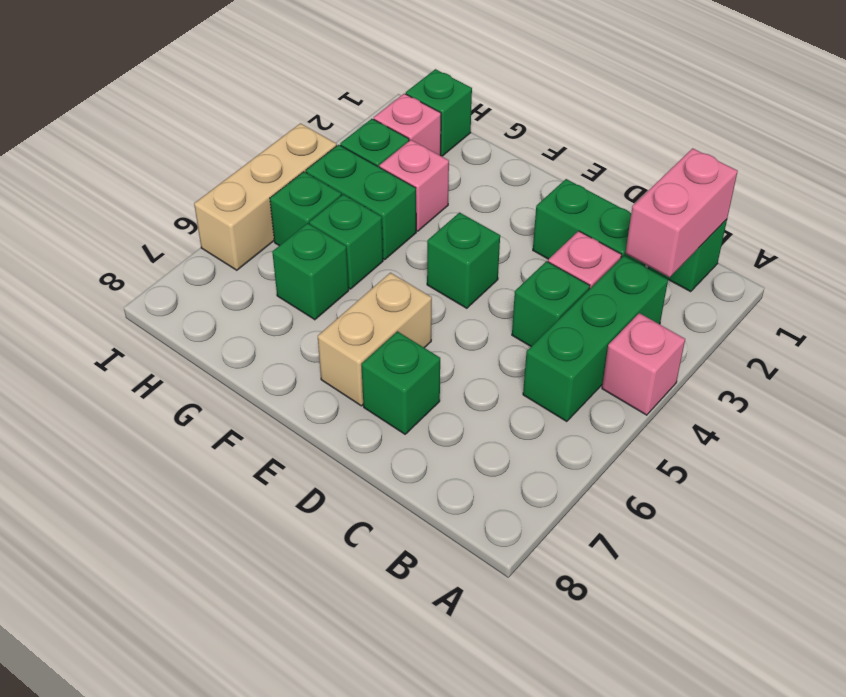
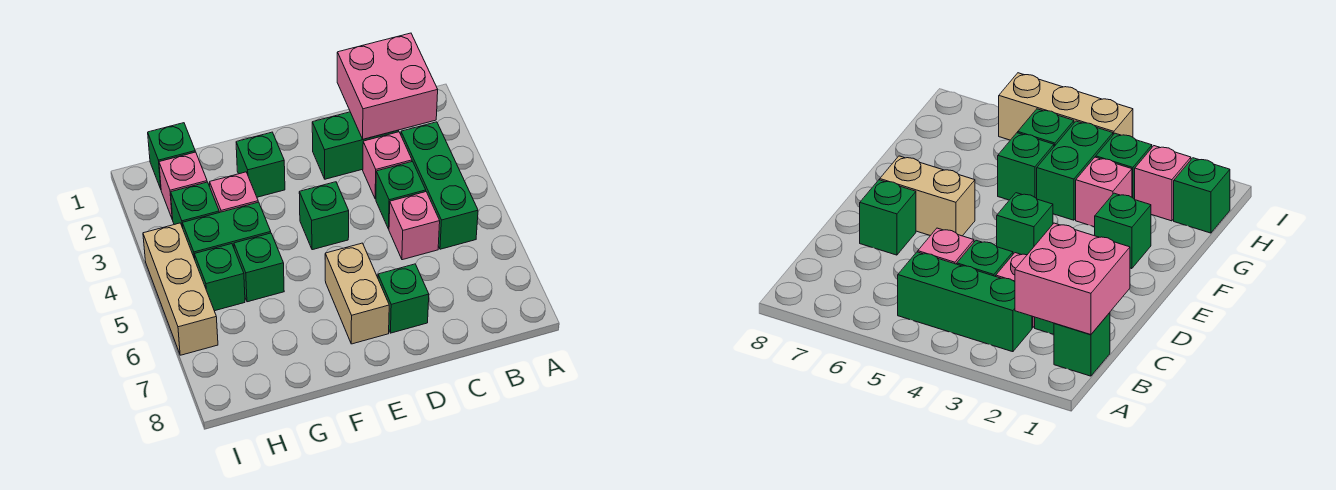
pink 1x1 brick [602,313,685,415] -> pink 1x1 brick moved to [389,192,440,260]
pink 1x2 brick [626,148,738,277] -> pink 2x2 brick [337,33,438,139]
green 1x1 brick [272,223,349,320] -> green 1x1 brick moved to [236,132,285,197]

